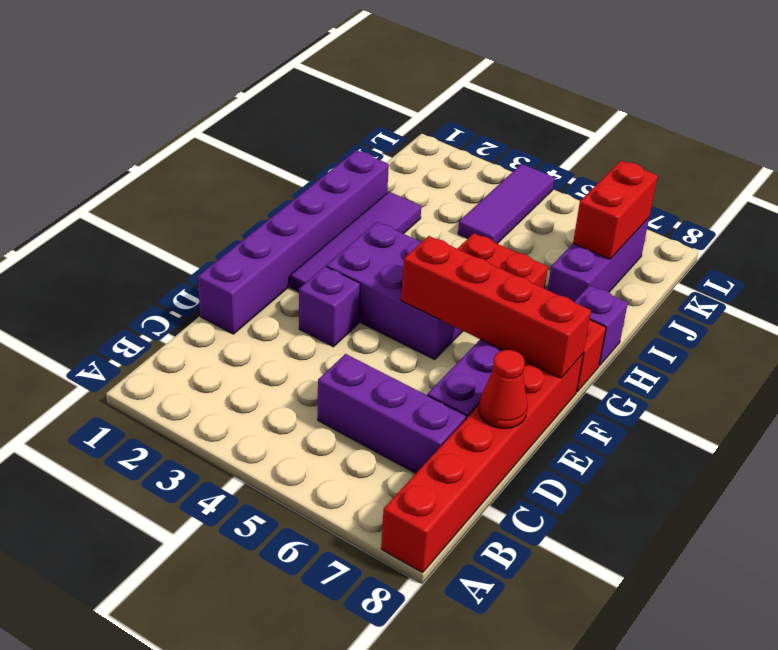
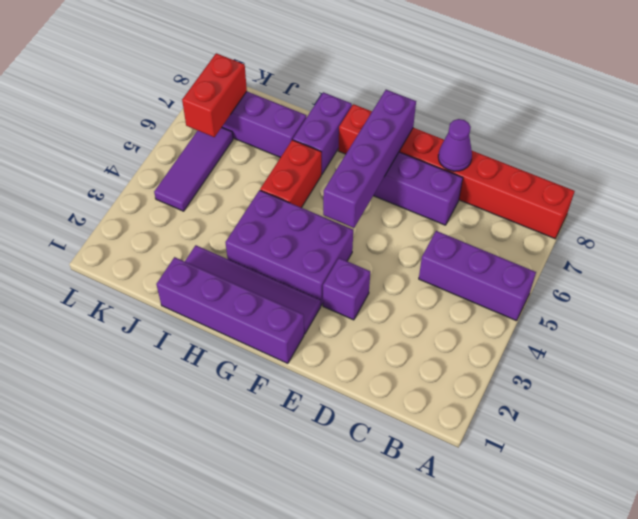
purple 1x3 brick [318,354,466,473] -> purple 1x3 brick turned to [419,231,536,321]
purple 1x6 brick [198,150,389,334] -> purple 1x4 brick [156,257,304,363]
red 1x1 cone [479,350,527,429] -> purple 1x1 cone [438,119,472,171]
purple 2x3 brick [326,222,463,359] -> purple 2x3 brick turned to [225,190,353,305]
red 1x4 brick [401,236,591,378] -> purple 1x4 brick [323,90,416,228]
purple 1x1 brick [574,285,628,366] -> purple 1x2 brick [293,92,352,174]
purple 1x3 tile [458,164,555,244] -> purple 1x3 tile turned to [154,127,233,211]
red 1x2 brick [573,161,658,259] -> red 1x2 brick turned to [182,53,247,137]

